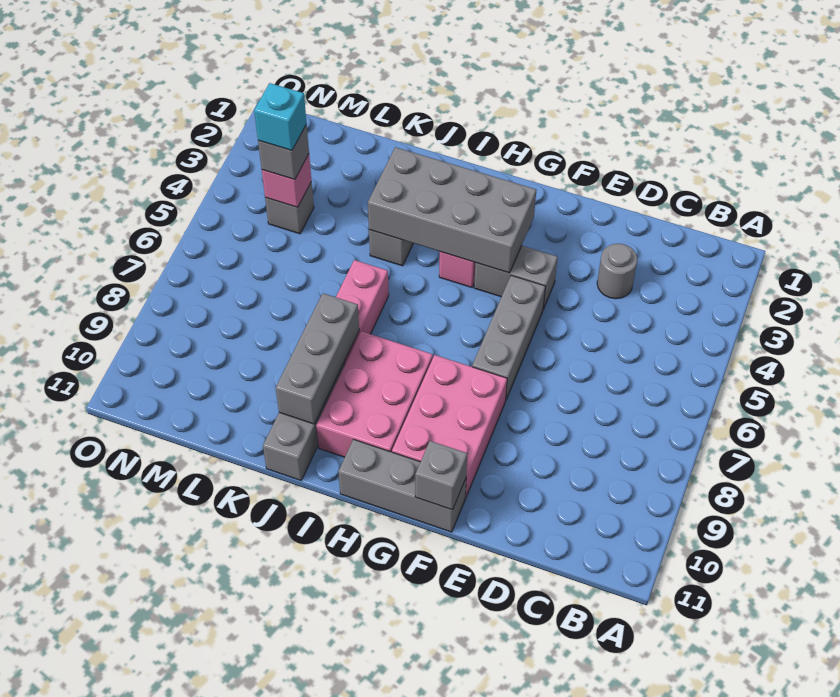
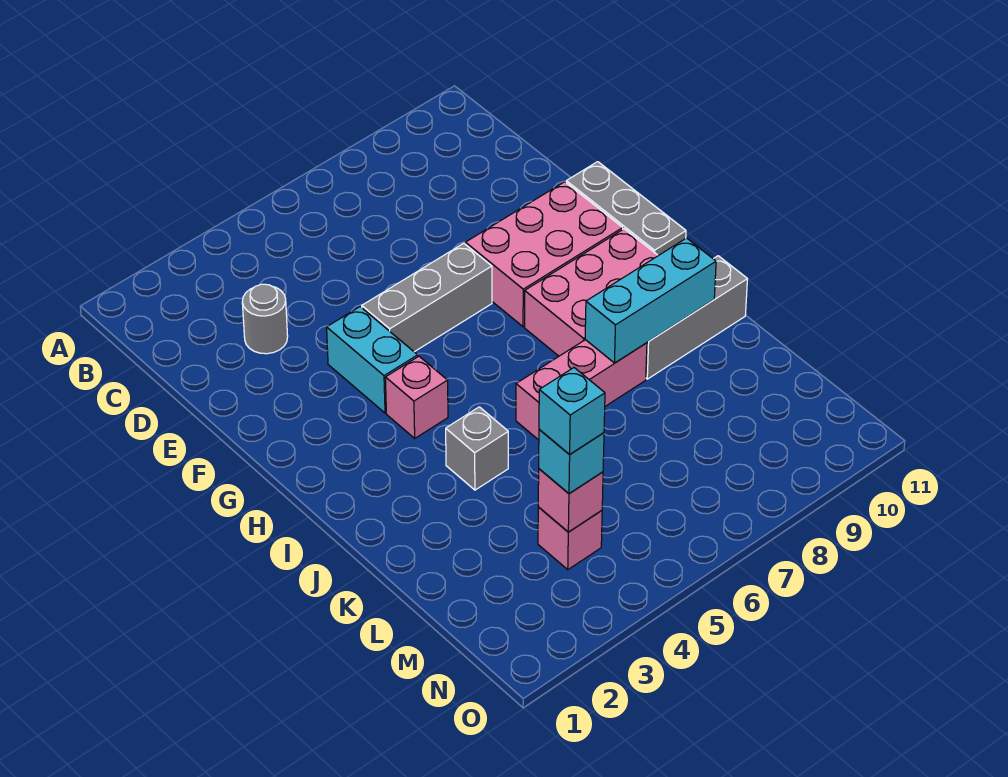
grey 1x2 brick [474,246,558,309] -> cyan 1x2 brick [327,307,418,413]
grey 1x1 brick [415,441,467,510] -> none
grey 2x4 brick [368,147,536,273] -> none
grey 1x3 brick [276,293,359,424] -> cyan 1x3 brick [585,238,716,363]
grey 1x1 brick [265,182,314,234] -> pink 1x1 brick [538,507,602,570]
grey 1x1 brick [258,124,309,180] -> cyan 1x1 brick [539,429,604,493]

